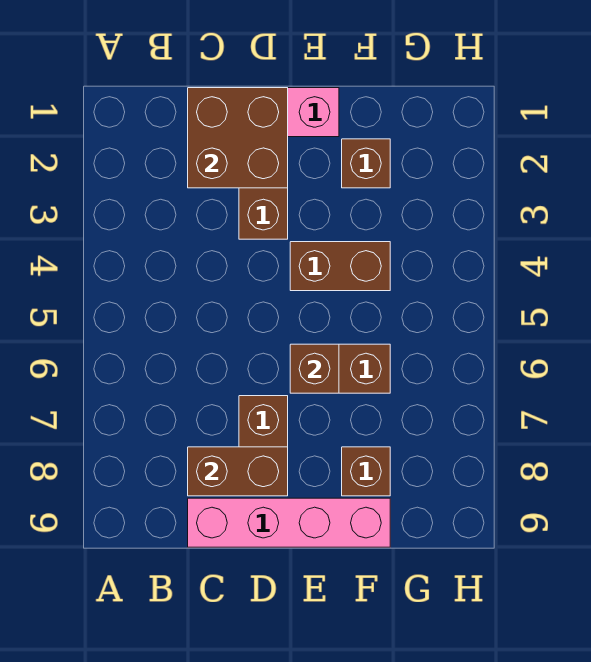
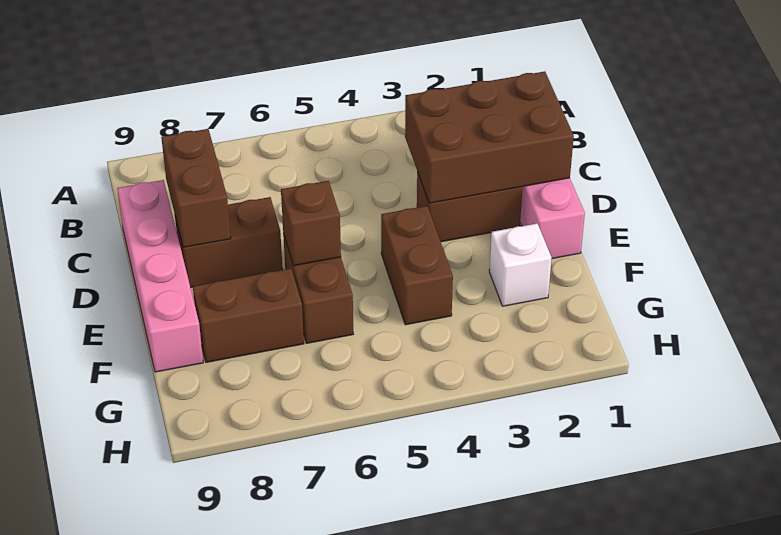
brown 2x2 brick [188,88,288,188] -> brown 2x3 brick [405,71,574,203]
brown 1x1 brick [342,139,390,188] -> white 1x1 brick [489,224,552,306]
brown 1x1 brick [342,447,390,496] -> brown 1x2 brick [193,269,304,362]

